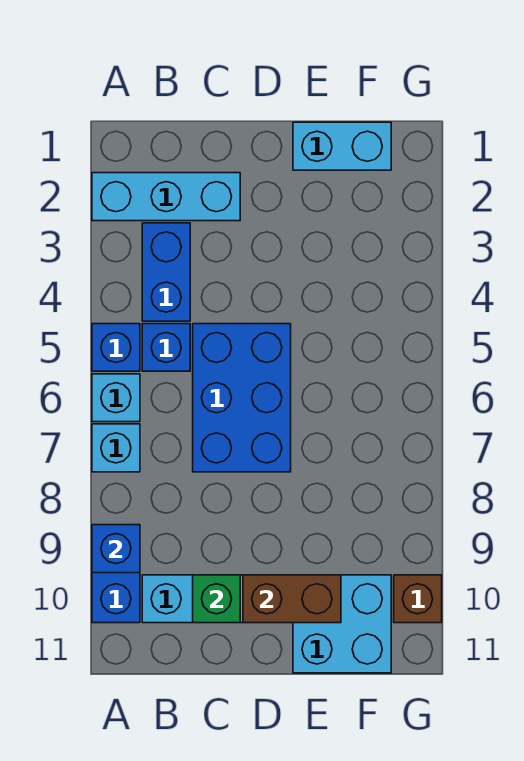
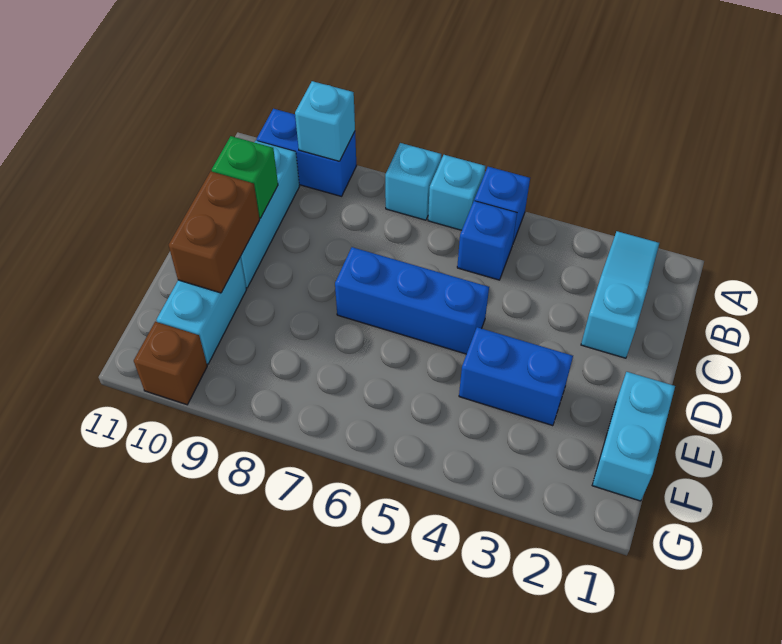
cyan 1x3 brick [92,173,240,221] -> cyan 1x3 slope [581,231,659,358]
blue 1x1 brick [92,525,140,573] -> cyan 1x1 brick [295,81,355,161]
blue 1x2 brick [142,223,190,321] -> blue 1x2 brick moved to [459,327,573,426]
blue 2x3 brick [193,324,291,472] -> blue 1x3 brick [335,247,489,354]
cyan 2x2 brick [293,575,391,673] -> cyan 1x2 brick [157,258,246,364]

